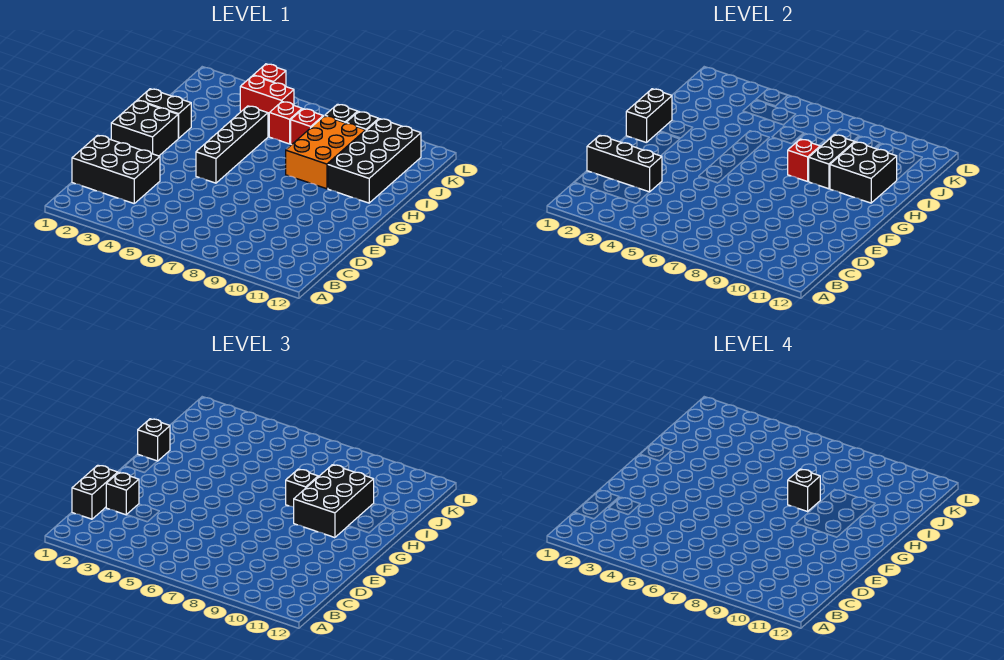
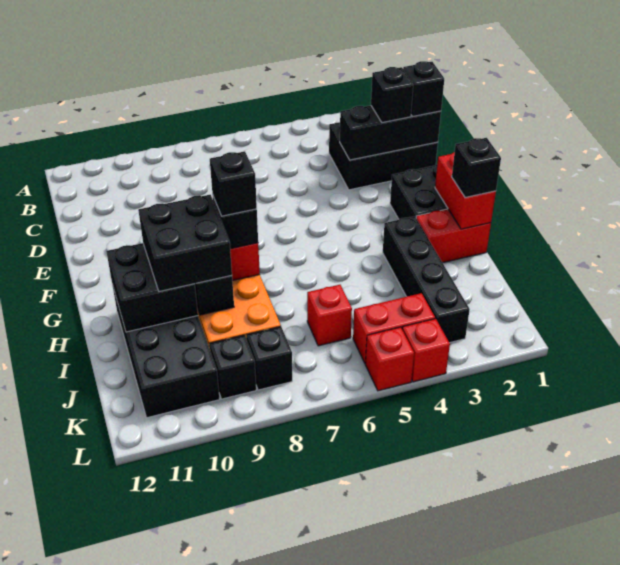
black 1x2 brick [72,465,118,519] -> black 1x1 brick [403,61,444,117]
black 1x4 brick [196,106,268,183] -> black 1x4 brick moved to [383,216,470,343]
black 1x2 brick [626,89,672,143] -> red 1x2 brick [435,152,496,229]
black 2x3 brick [294,465,374,538] -> black 2x2 brick [138,195,232,292]
black 1x2 brick [138,89,191,138] -> red 1x2 brick [416,209,491,263]
red 1x1 brick [291,109,323,145] -> red 1x1 brick moved to [365,327,414,391]

